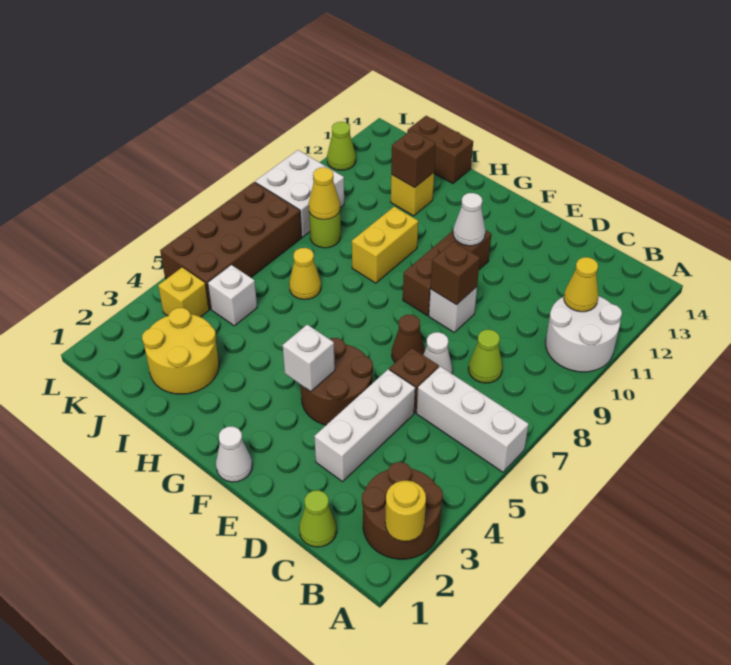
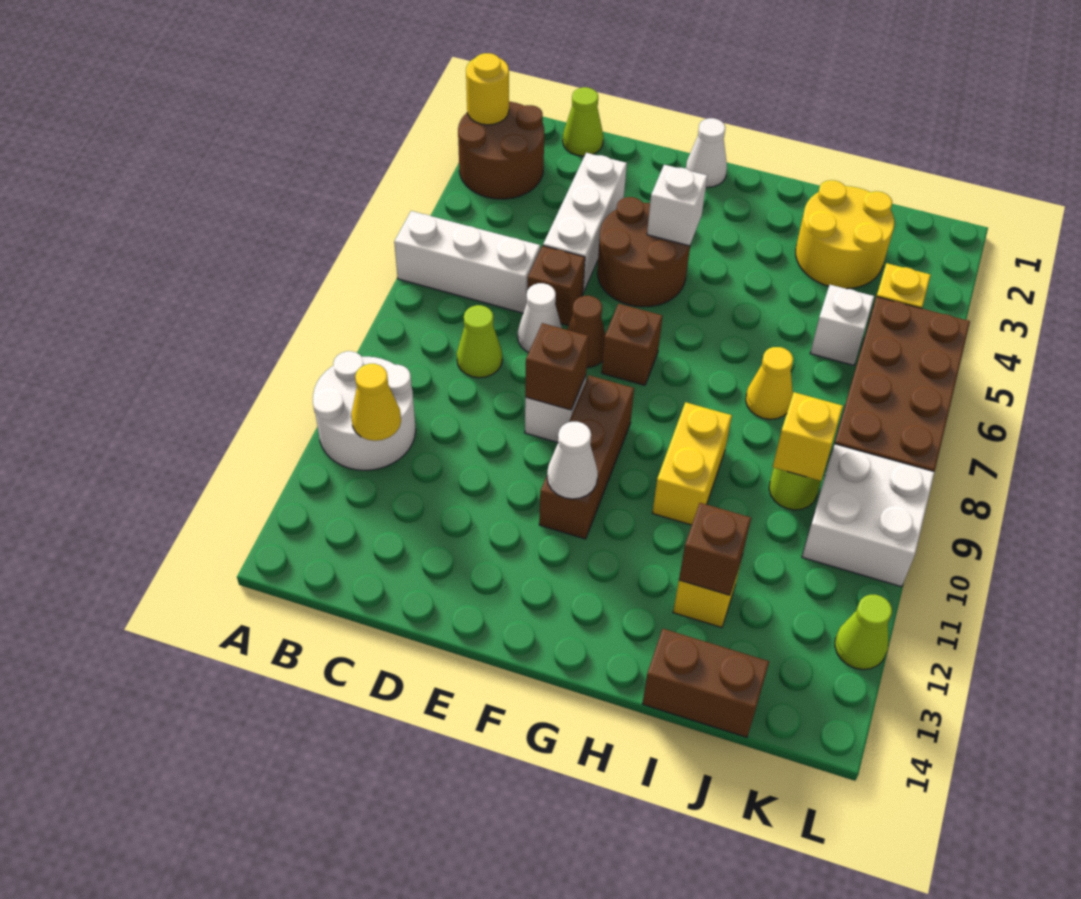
none -> brown 1x1 brick [602,304,663,385]
yellow 1x1 cone [309,167,340,220] -> yellow 1x1 brick [773,392,843,481]

